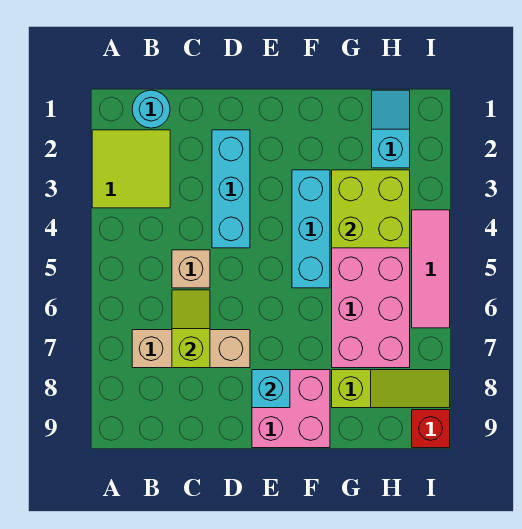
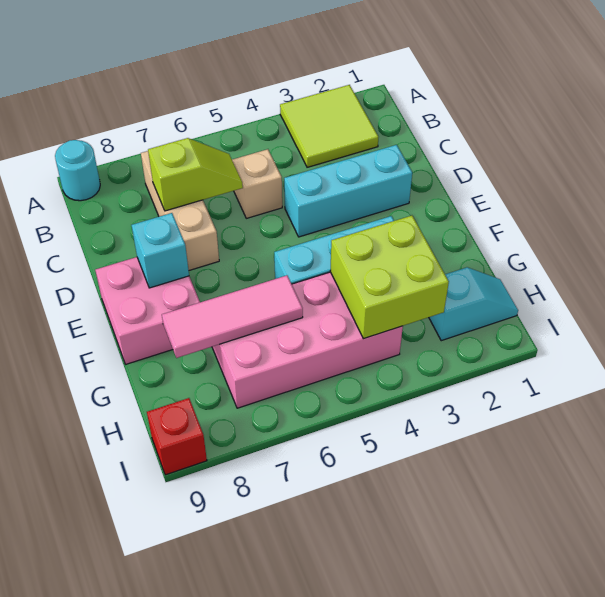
cyan 1x1 round brick [132,90,170,128] -> cyan 1x1 round brick moved to [55,140,100,201]
lime 1x3 slope [332,370,450,408] -> none
pink 1x3 tile [412,210,450,328] -> pink 1x3 tile moved to [162,275,303,358]

